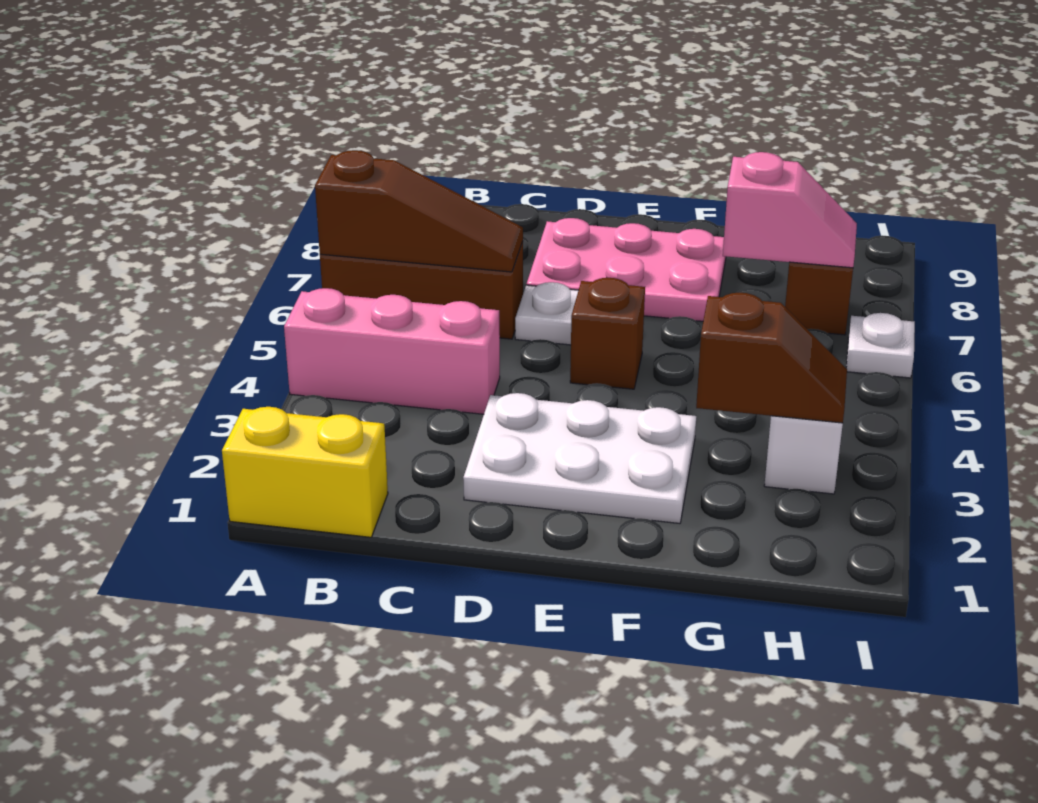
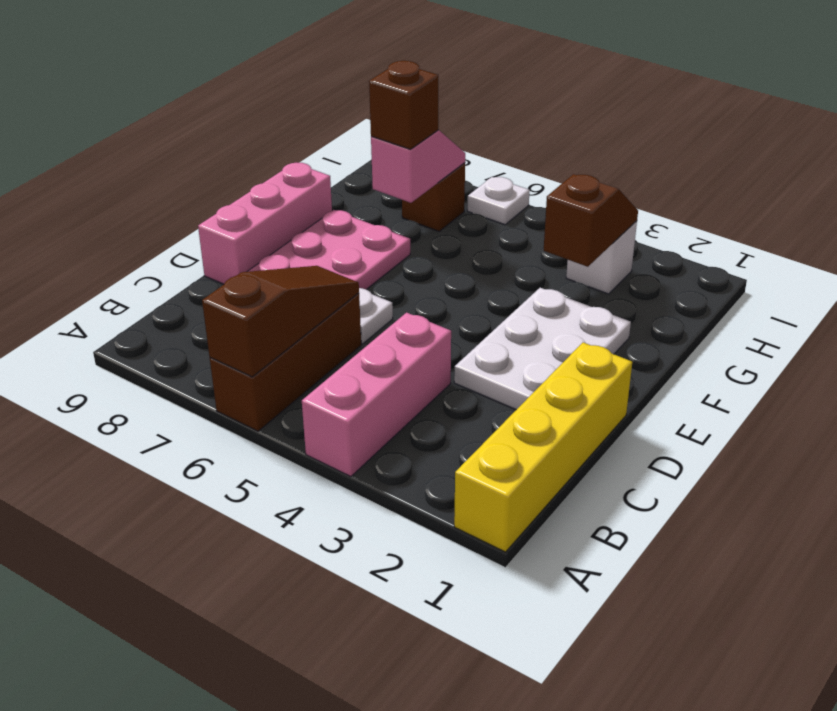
yellow 1x2 brick [222,407,388,537] -> yellow 1x4 brick [454,342,632,552]
none -> pink 1x3 brick [198,162,332,284]
brown 1x1 brick [570,278,645,389] -> brown 1x1 brick moved to [369,61,438,149]

